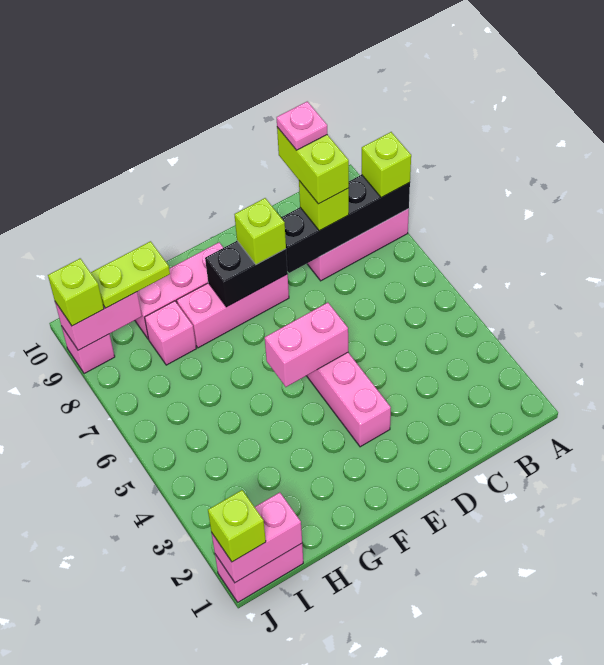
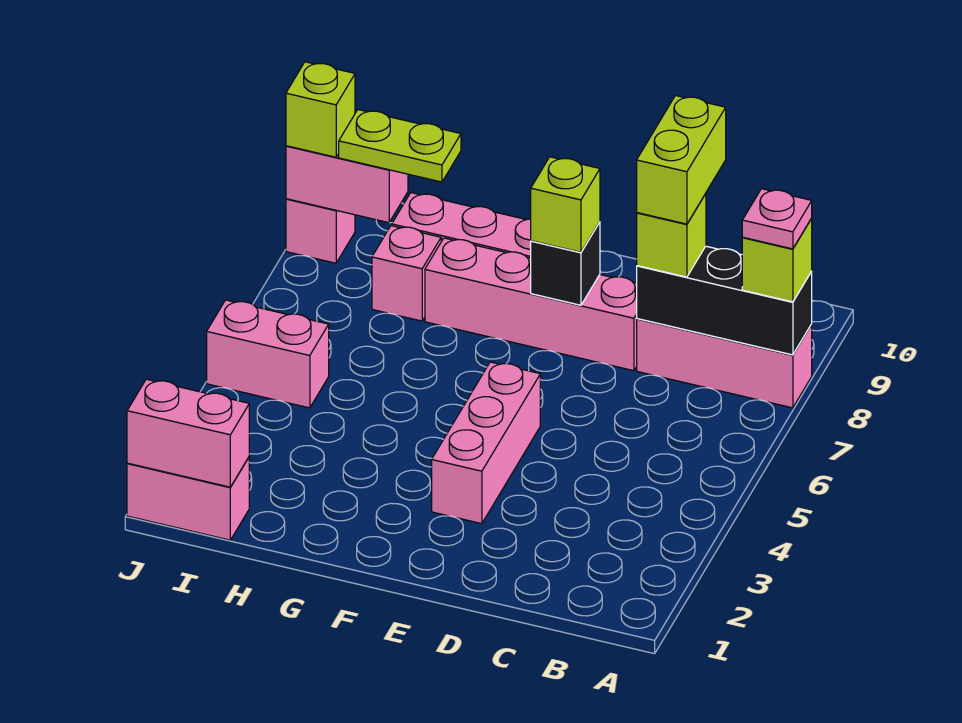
black 1x4 brick [281,175,410,273] -> black 1x3 brick [637,246,812,355]
pink 1x1 plate [277,102,327,150] -> pink 1x1 plate moved to [742,189,812,249]
pink 1x2 brick [265,303,348,387] -> pink 1x2 brick moved to [207,300,329,408]
pink 1x3 brick [177,274,289,348] -> pink 1x4 brick [425,238,637,371]
black 1x2 brick [205,241,288,307] -> black 1x1 brick [531,222,600,305]
lime 1x1 brick [208,490,266,562] -> none

